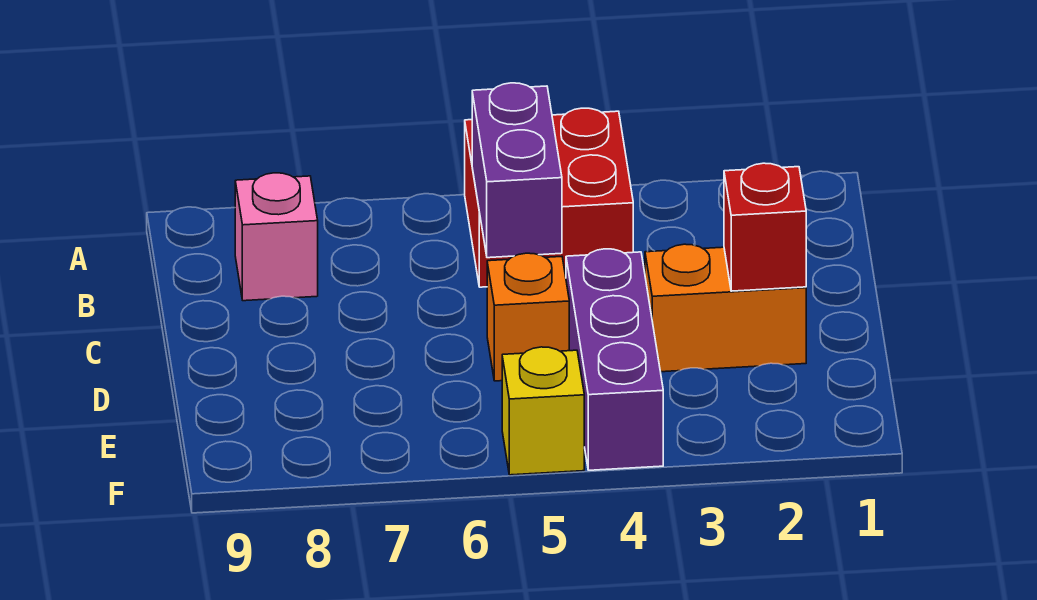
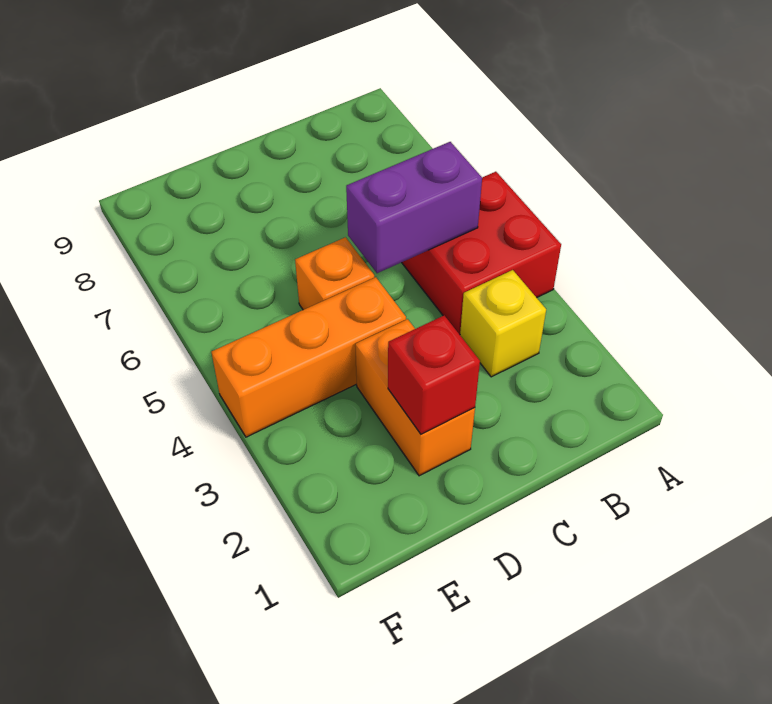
pink 1x1 brick [235,173,318,301] -> none
purple 1x3 brick [566,249,663,470] -> orange 1x3 brick [211,277,406,437]
yellow 1x1 brick [502,347,584,475] -> yellow 1x1 brick moved to [460,270,546,377]

